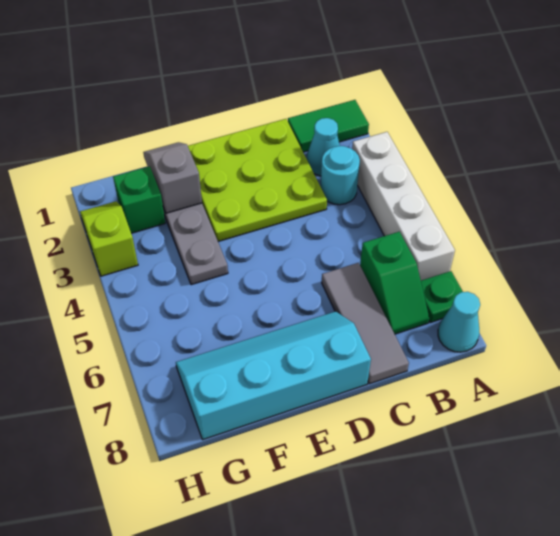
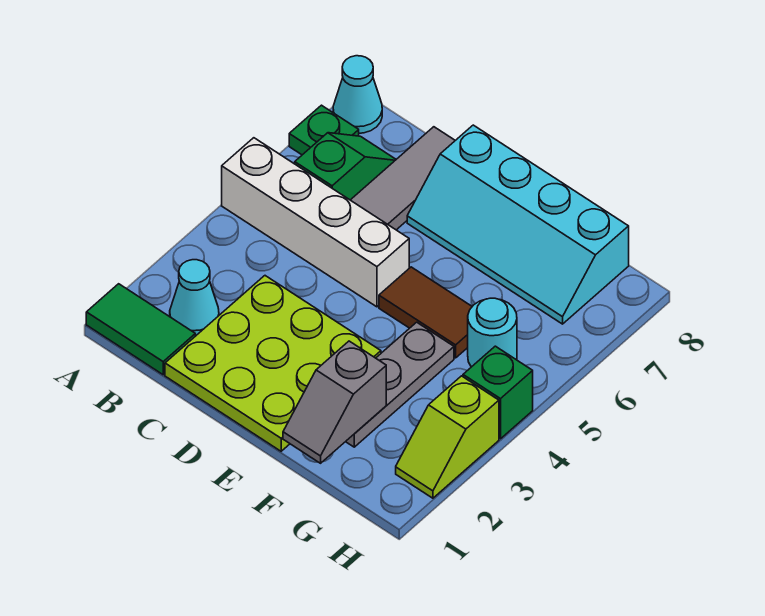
white 1x4 brick [352,132,455,280] -> white 1x4 brick turned to [222,138,409,307]
cyan 1x1 round brick [320,146,360,205] -> cyan 1x1 round brick moved to [468,298,517,367]
none -> brown 1x2 tile [379,267,472,358]
green 1x1 brick [113,166,165,233] -> green 1x1 brick moved to [463,346,533,439]

